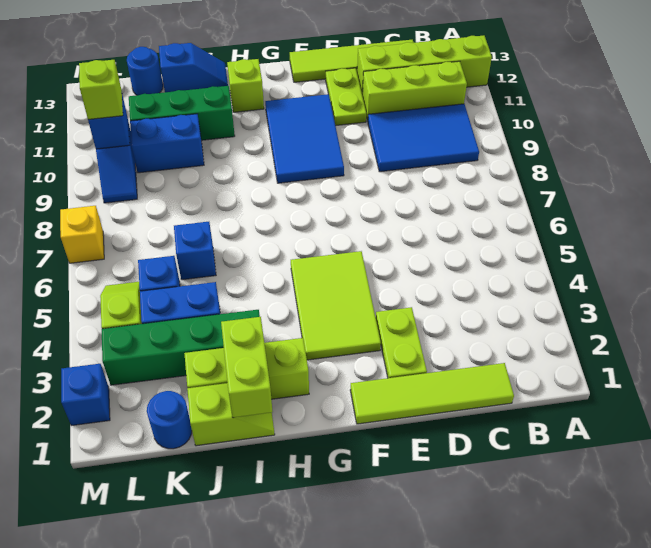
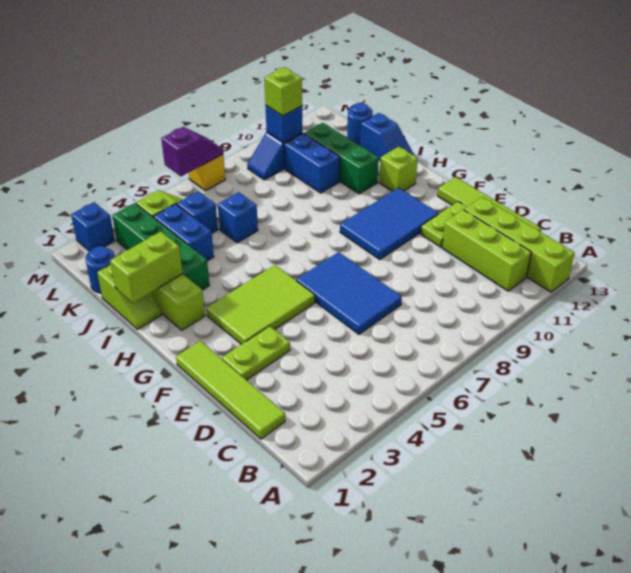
blue 2x3 tile [368,104,479,172] -> blue 2x3 tile moved to [296,252,402,334]
none -> purple 1x2 slope [161,127,223,176]

